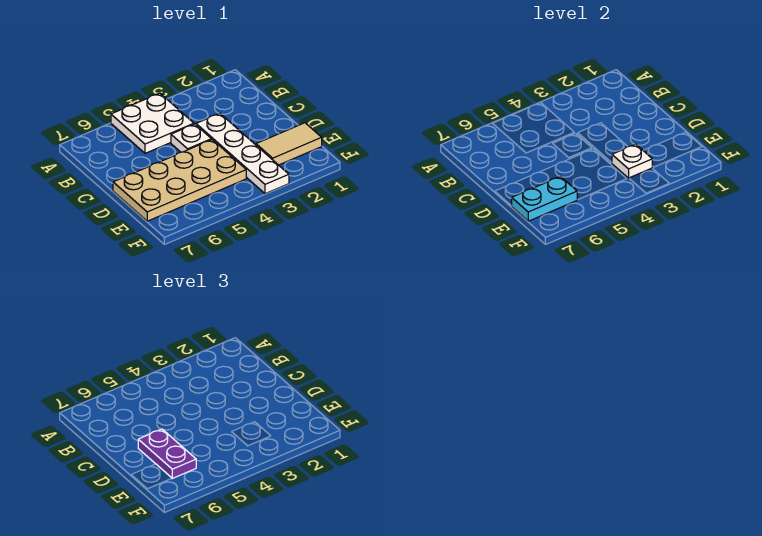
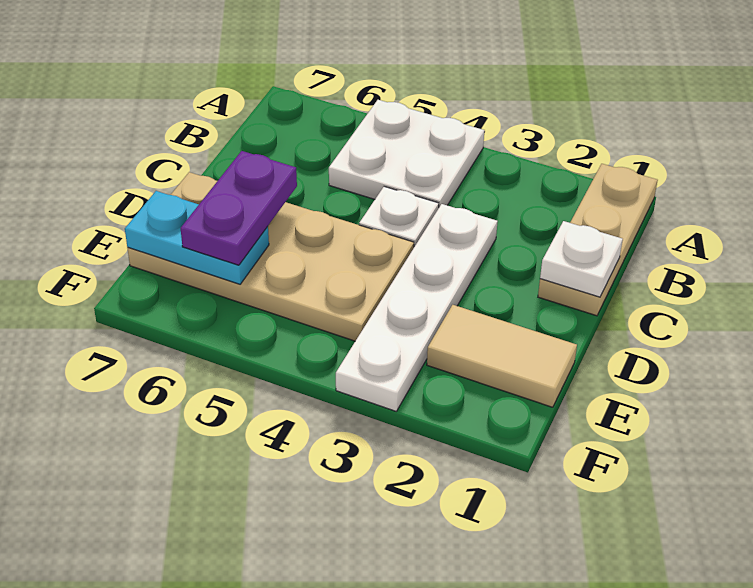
none -> tan 1x3 plate [538,164,658,316]
white 1x1 plate [612,144,652,178] -> white 1x1 plate moved to [540,221,623,297]

